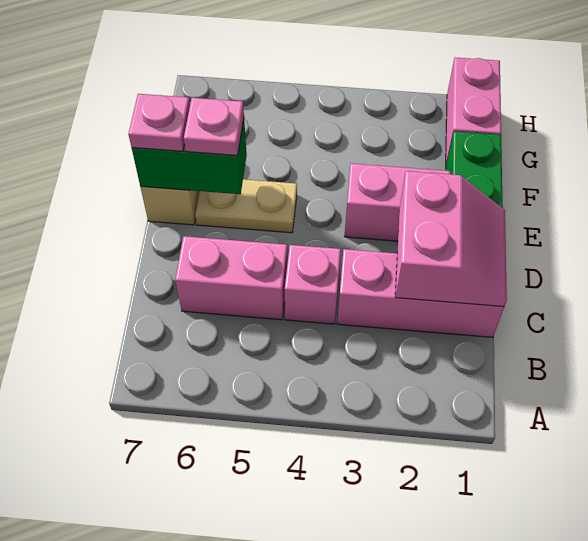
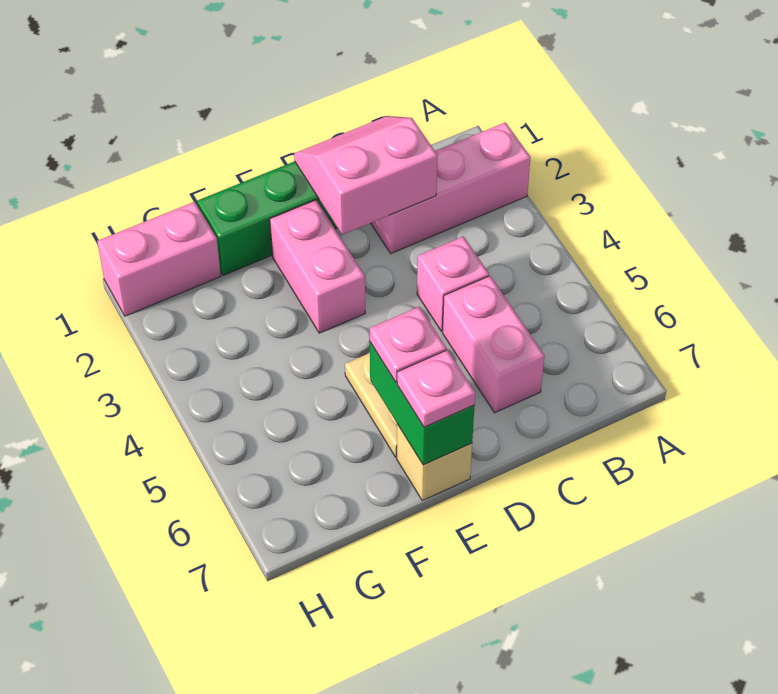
pink 1x3 brick [337,249,504,337] -> pink 1x3 brick turned to [371,122,531,253]

